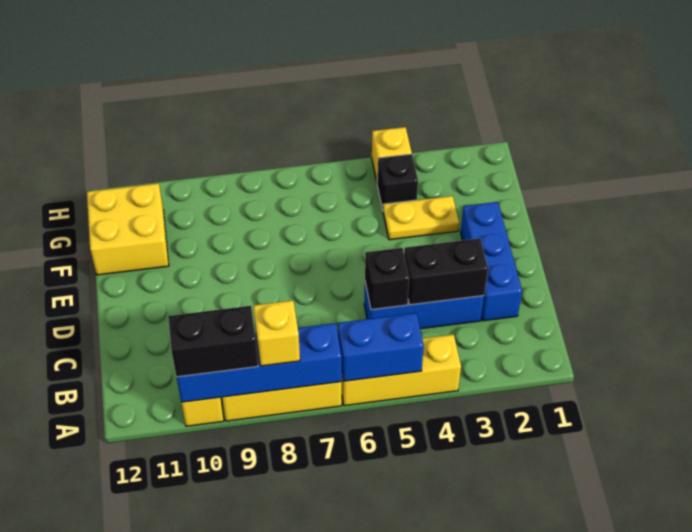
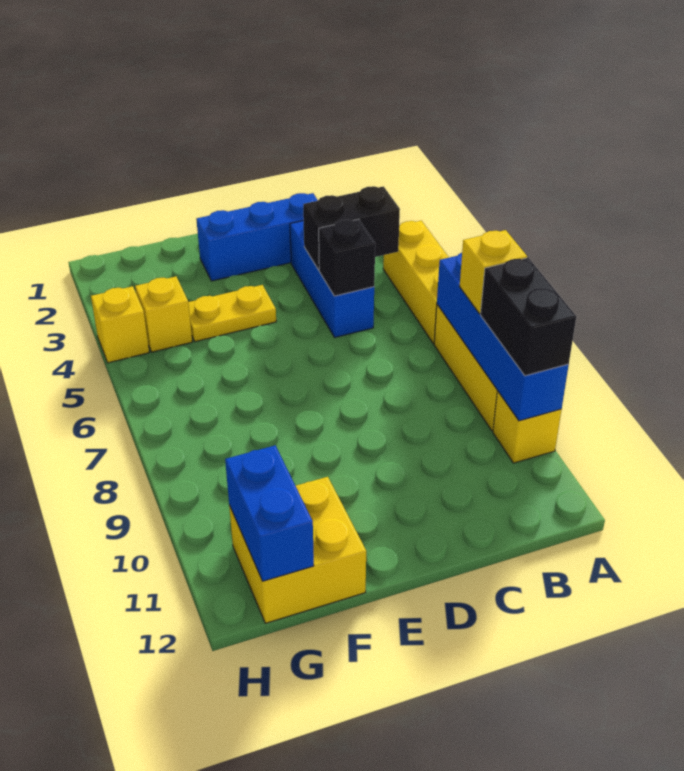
blue 1x2 brick [338,313,424,381] -> blue 1x2 brick moved to [225,445,314,581]
black 1x2 brick [404,238,488,305] -> black 1x2 brick turned to [303,186,400,270]
yellow 1x2 plate [383,196,459,240] -> yellow 1x2 plate turned to [188,285,276,342]
black 1x1 brick [377,154,418,210] -> yellow 1x1 brick [135,277,192,352]

